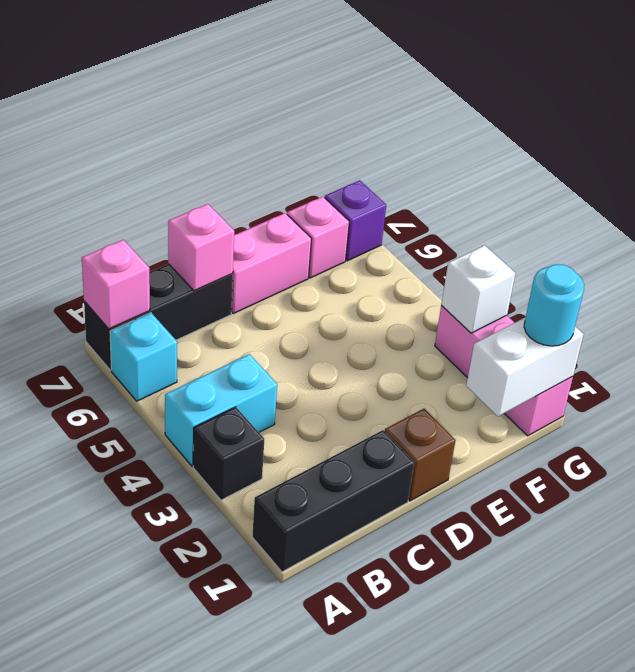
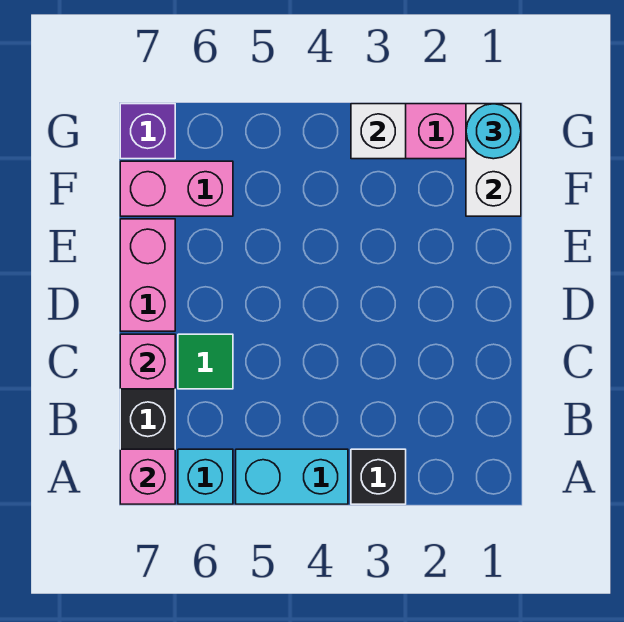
black 1x3 brick [252,430,414,572] -> none
cyan 1x2 brick [165,354,277,466] -> cyan 1x2 brick turned to [236,449,348,504]
none -> green 1x1 tile [178,334,233,389]
brown 1x1 brick [385,409,456,501] -> none
pink 1x1 brick [287,197,349,278] -> pink 1x2 brick [120,161,233,216]

